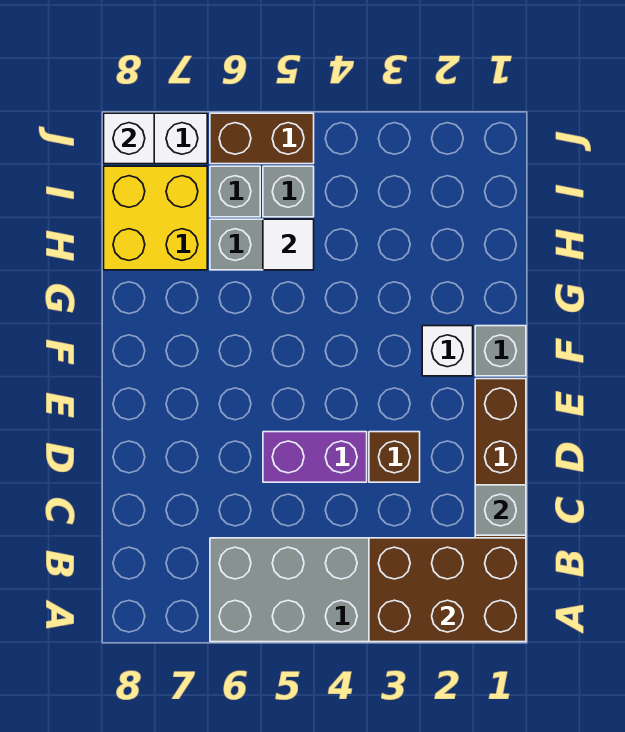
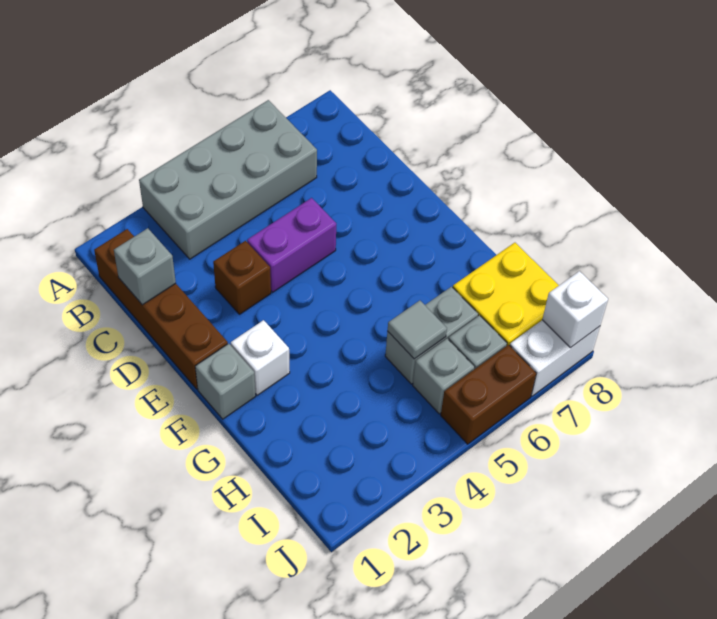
brown 2x3 brick [369,538,526,642] -> none
white 1x1 tile [263,219,314,270] -> grey 1x1 tile [388,300,447,359]

